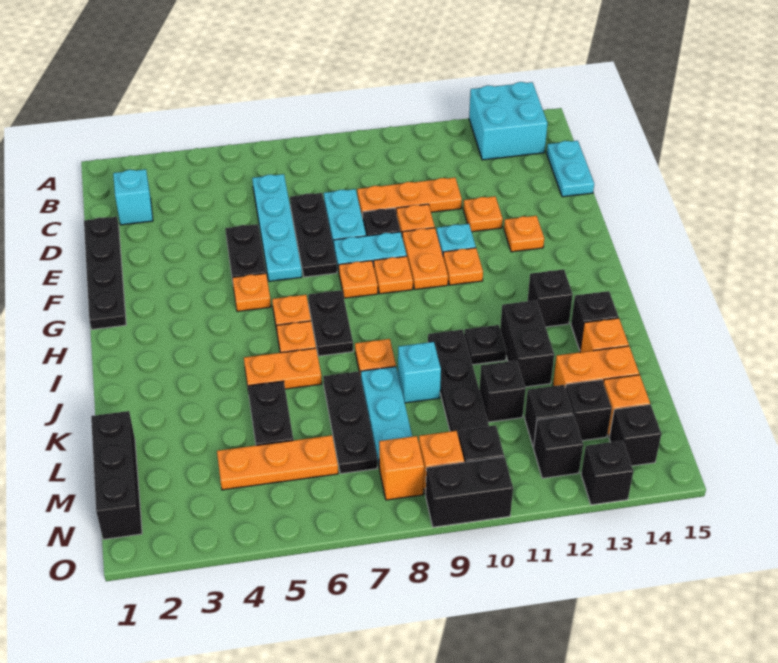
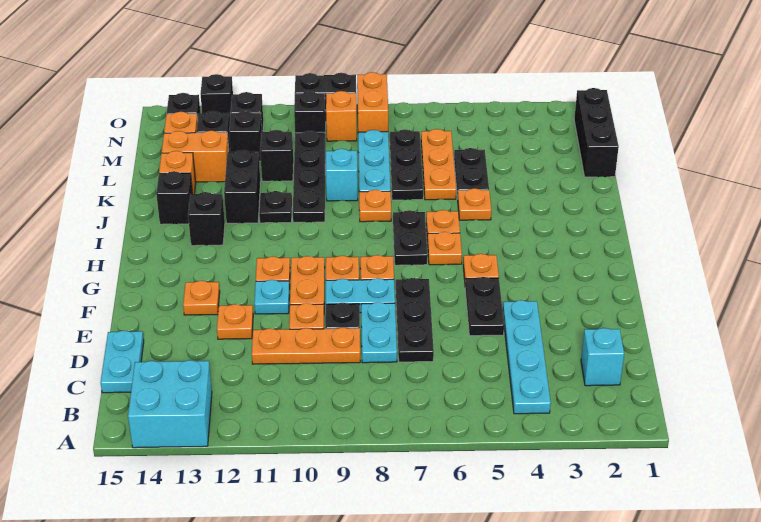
cyan 1x4 plate [252,174,302,281] -> cyan 1x4 plate moved to [503,300,551,414]
black 1x4 plate [84,217,126,329] -> none
orange 1x2 plate [244,348,322,389] -> orange 1x1 plate [458,188,491,220]
orange 1x3 plate [217,435,338,490] -> orange 1x3 plate turned to [421,129,456,200]
orange 1x1 brick [379,436,424,500] -> orange 1x2 brick [357,72,388,132]

